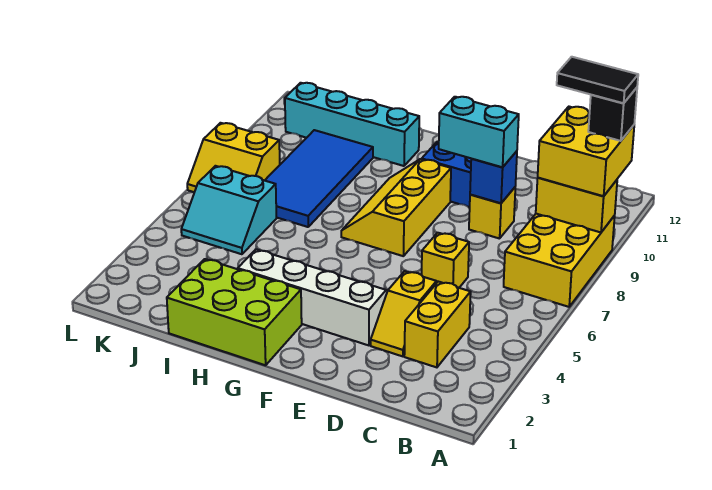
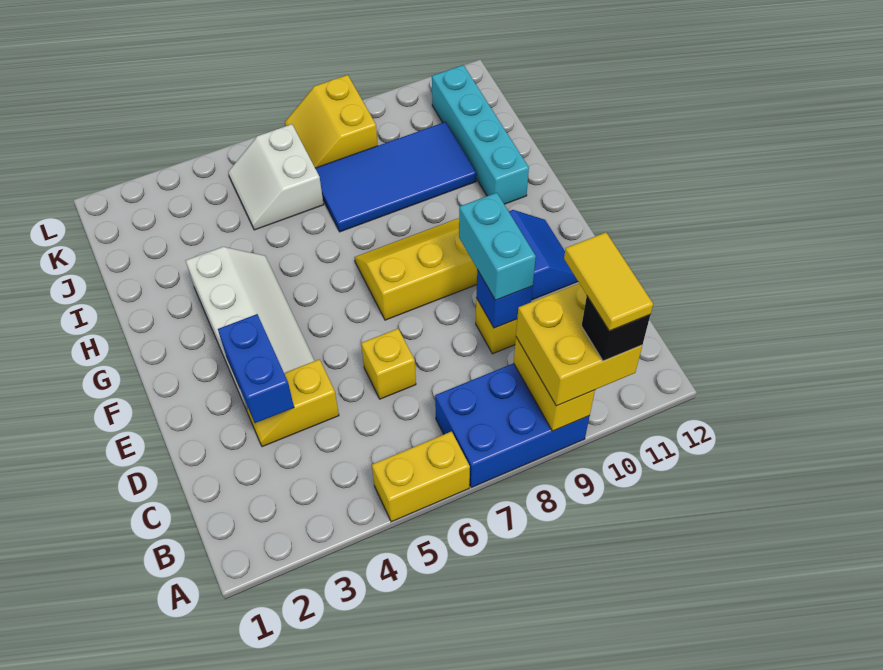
yellow 2x3 brick [504,214,615,307] -> blue 2x3 brick [435,363,590,488]
black 1x2 tile [557,57,638,103] -> yellow 1x2 tile [564,232,653,331]
yellow 1x2 brick [404,282,471,367] -> yellow 1x2 brick moved to [372,432,470,522]
none -> blue 1x2 brick [218,314,294,423]
lime 2x3 brick [167,259,302,365] -> none
cyan 2x2 slope [181,166,277,254] -> white 2x2 slope [228,124,324,230]

